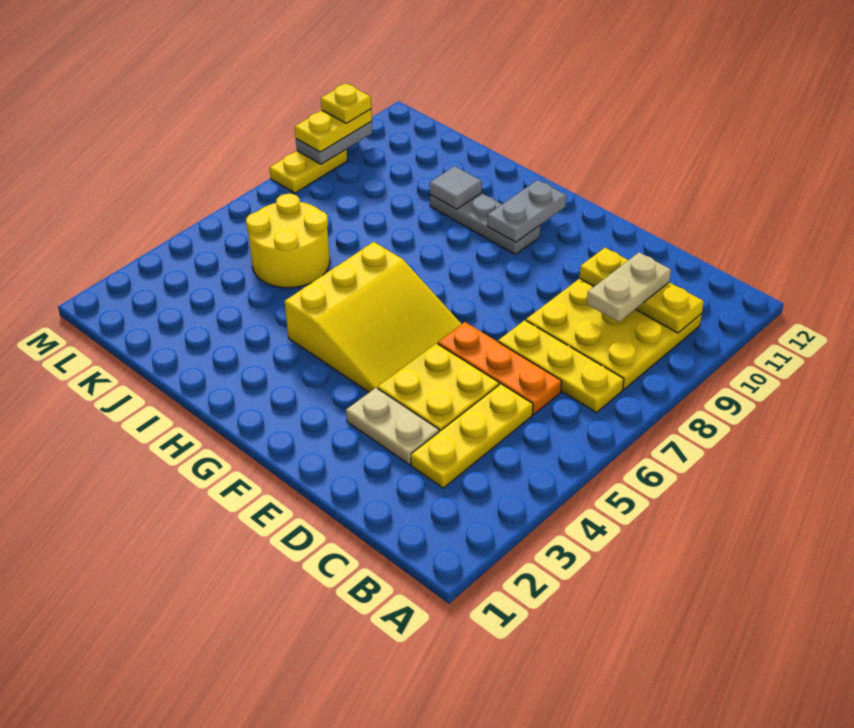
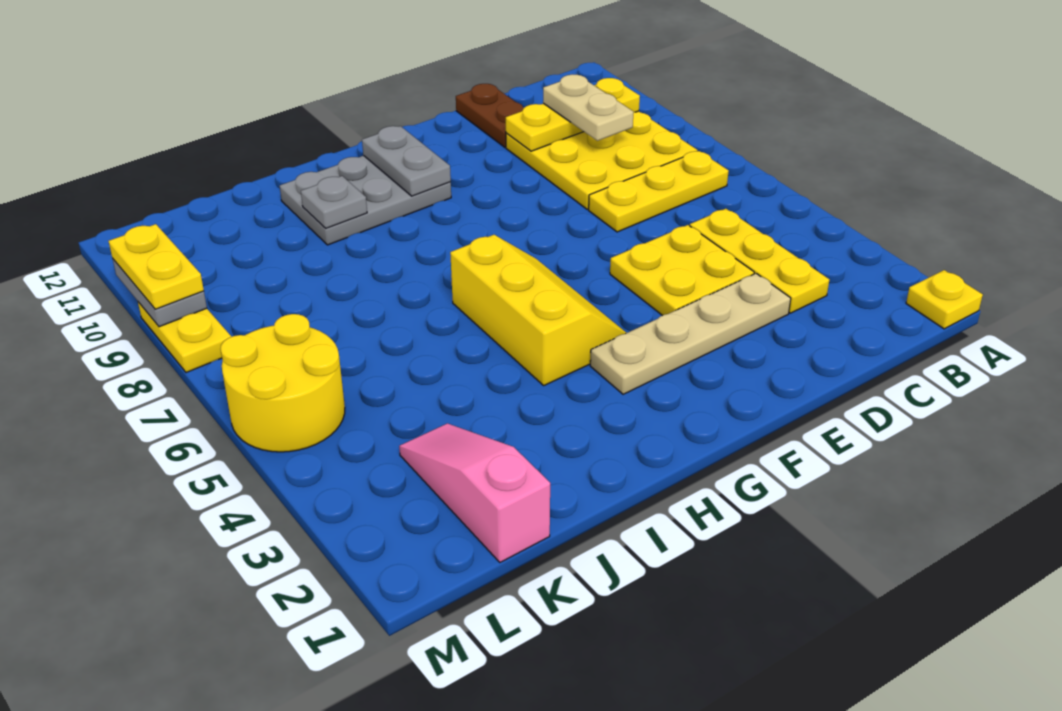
orange 1x3 plate [438,322,562,414] -> none
tan 1x2 plate [346,388,439,465] -> tan 1x4 plate [590,274,791,394]
none -> brown 1x2 plate [456,84,523,147]
yellow 3x3 slope [285,242,462,392] -> yellow 2x3 slope [450,235,626,385]
grey 1x3 plate [430,193,540,254] -> grey 2x3 plate [280,156,451,245]
grey 1x1 tile [430,166,482,209] -> grey 1x1 plate [301,176,367,228]
yellow 2x2 round brick [246,194,330,288] -> yellow 2x2 round brick moved to [220,314,345,452]
none -> pink 1x3 slope [399,423,550,562]
yellow 1x1 plate [321,83,371,123] -> yellow 1x1 plate moved to [906,270,983,329]

